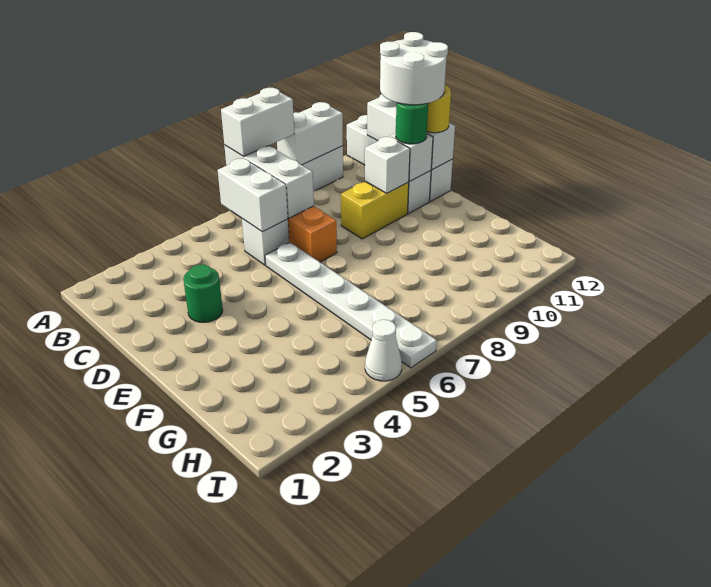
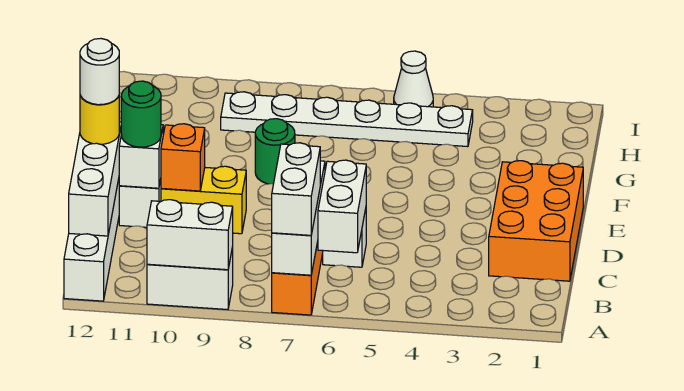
white 1x2 brick [221,88,294,156] -> white 1x2 brick turned to [272,143,320,235]
none -> orange 2x3 brick [489,161,583,281]
white 2x2 round brick [380,32,448,105] -> white 1x1 round brick [80,39,119,105]
green 1x1 round brick [183,265,223,322] -> green 1x1 round brick moved to [255,119,295,184]
white 1x6 plate [265,243,437,368] -> white 1x6 plate turned to [221,92,473,147]
white 1x1 brick [365,137,410,193] -> orange 1x1 brick [161,124,205,191]

